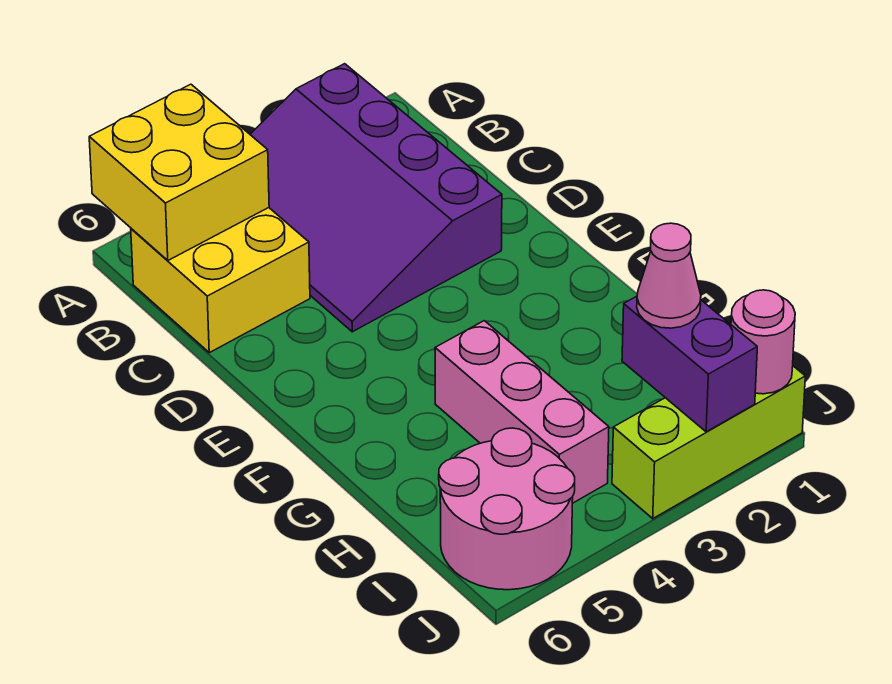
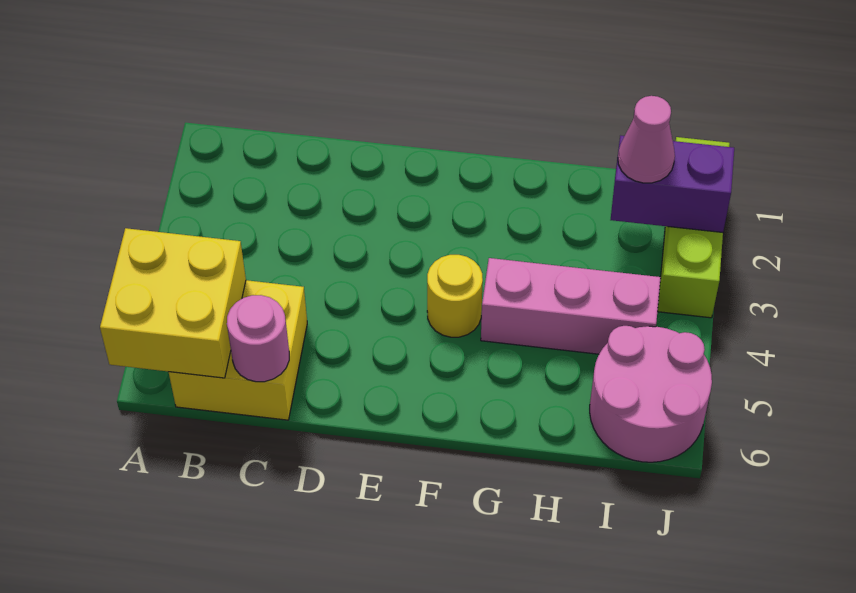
purple 3x4 slope [250,64,502,332] -> none
none -> yellow 1x1 round brick [427,255,483,337]
pink 1x1 round brick [731,290,795,394] -> pink 1x1 round brick moved to [227,295,289,382]

